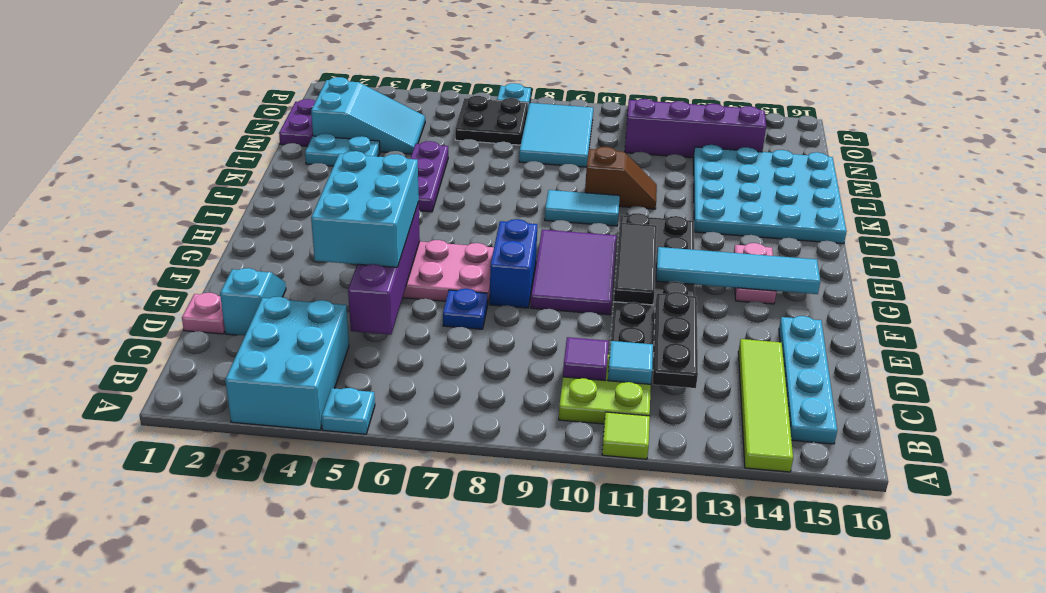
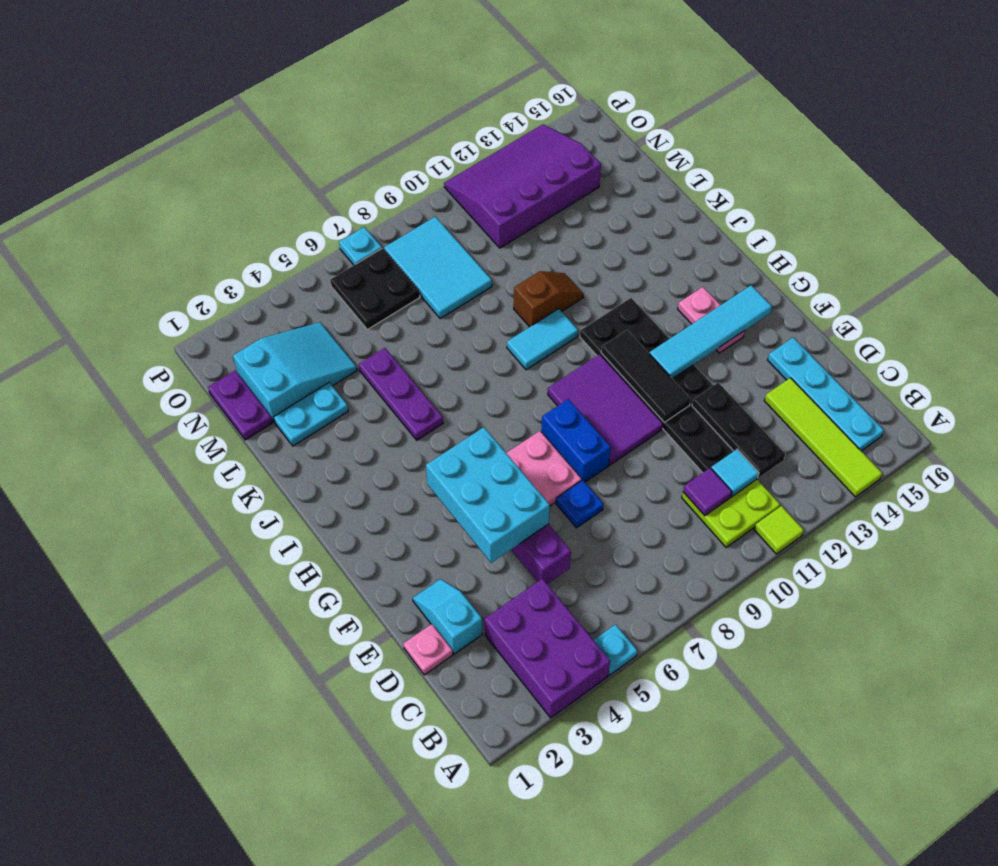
cyan 2x3 brick [225,297,349,430] -> purple 2x3 brick [485,578,610,718]
cyan 4x4 plate [693,145,847,244] -> none

